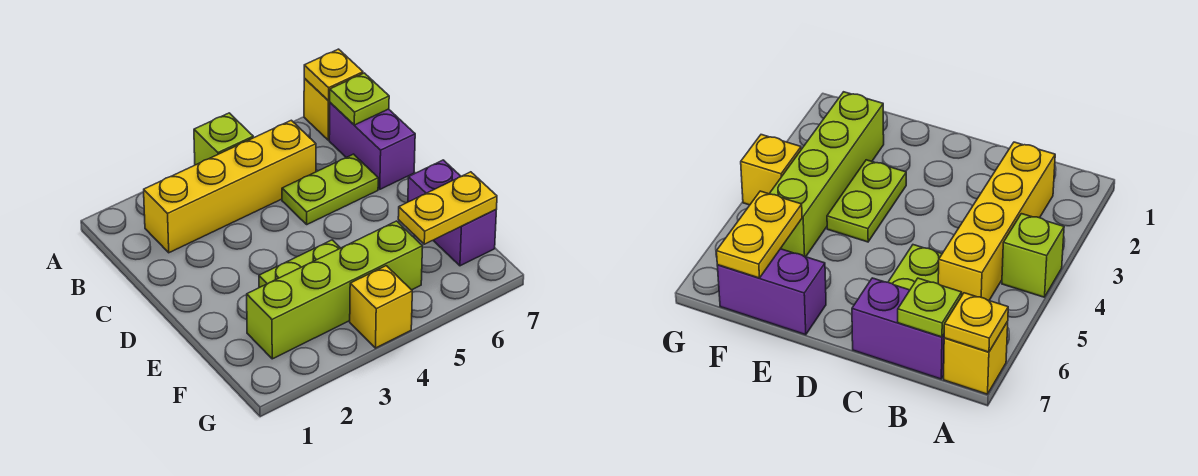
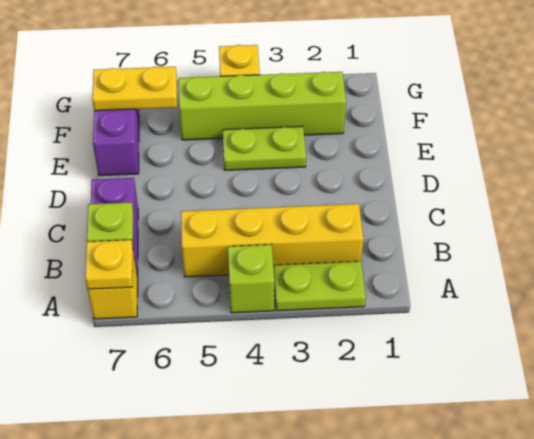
lime 1x2 plate [282,154,378,224] -> lime 1x2 plate moved to [274,261,366,311]

